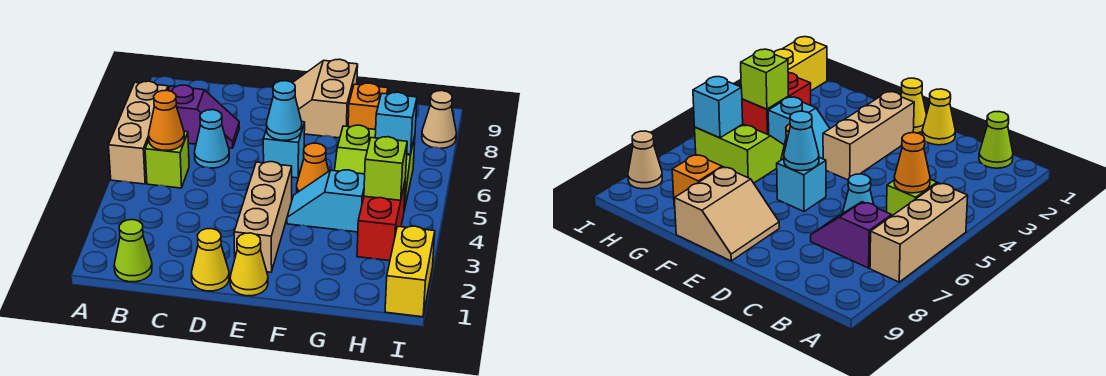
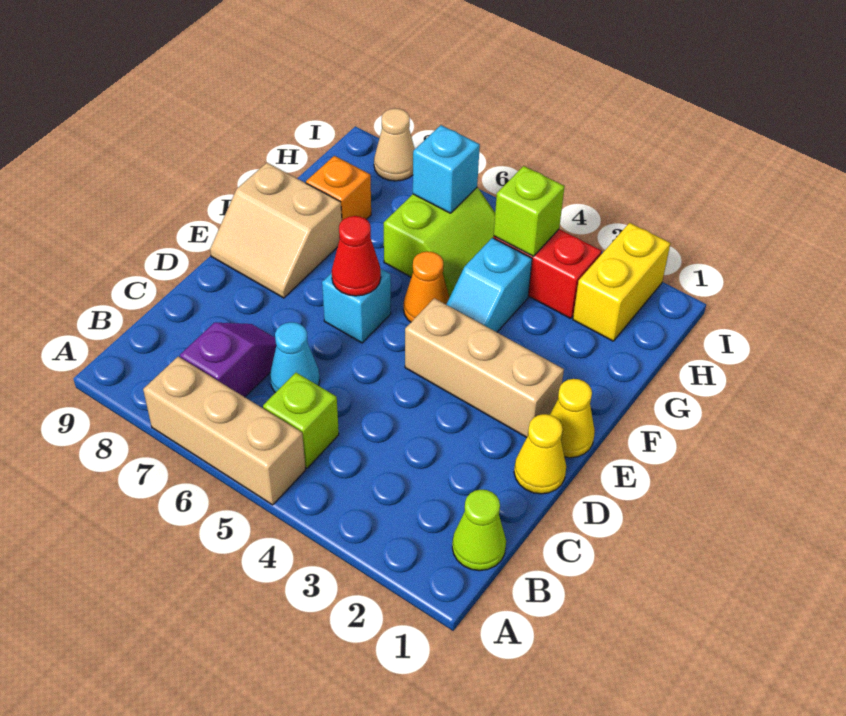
orange 1x1 cone [149,90,184,150] -> none
cyan 1x1 cone [267,81,302,140] -> red 1x1 cone [332,216,381,296]
yellow 1x2 brick [385,226,435,317] -> yellow 1x2 brick turned to [573,223,671,341]

